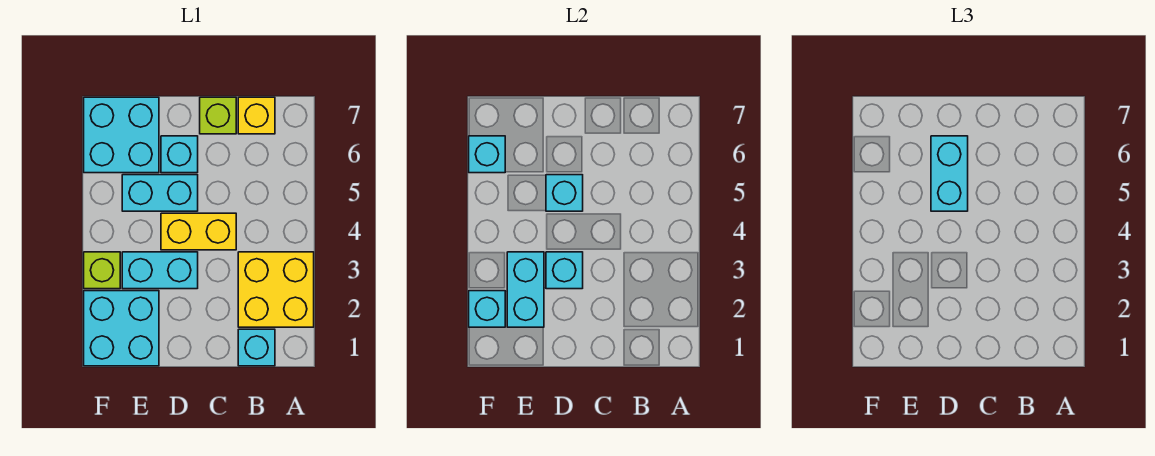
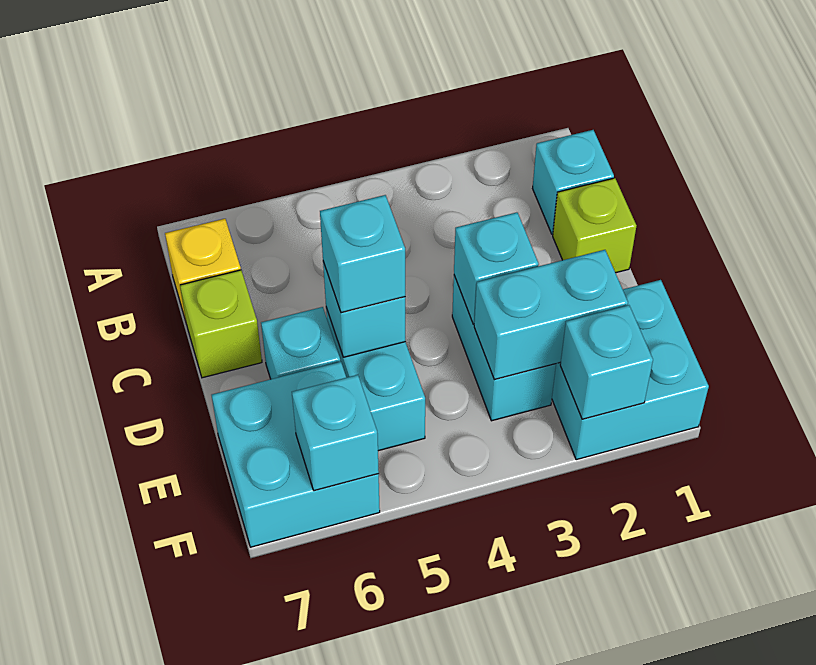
yellow 2x2 brick [238,252,314,327] -> none
yellow 1x2 brick [161,213,236,250] -> none
cyan 1x2 brick [931,136,968,211] -> cyan 1x1 brick [320,195,405,313]
lime 1x1 brick [84,252,120,289] -> lime 1x1 brick moved to [553,178,636,273]

